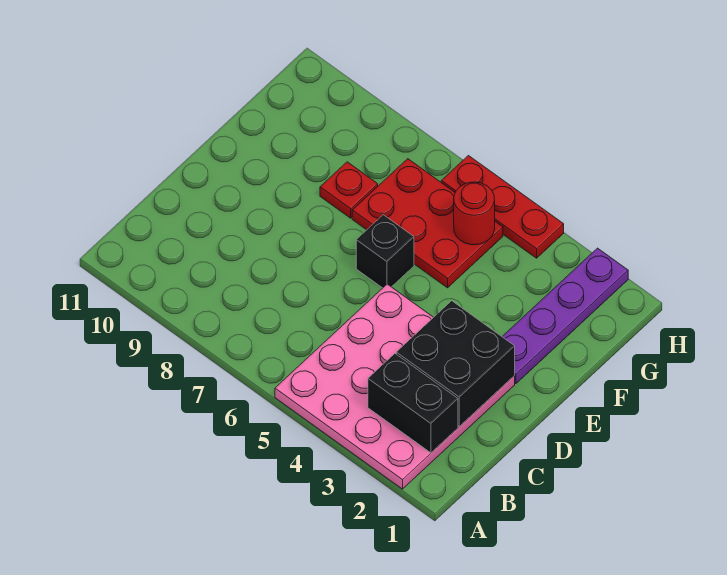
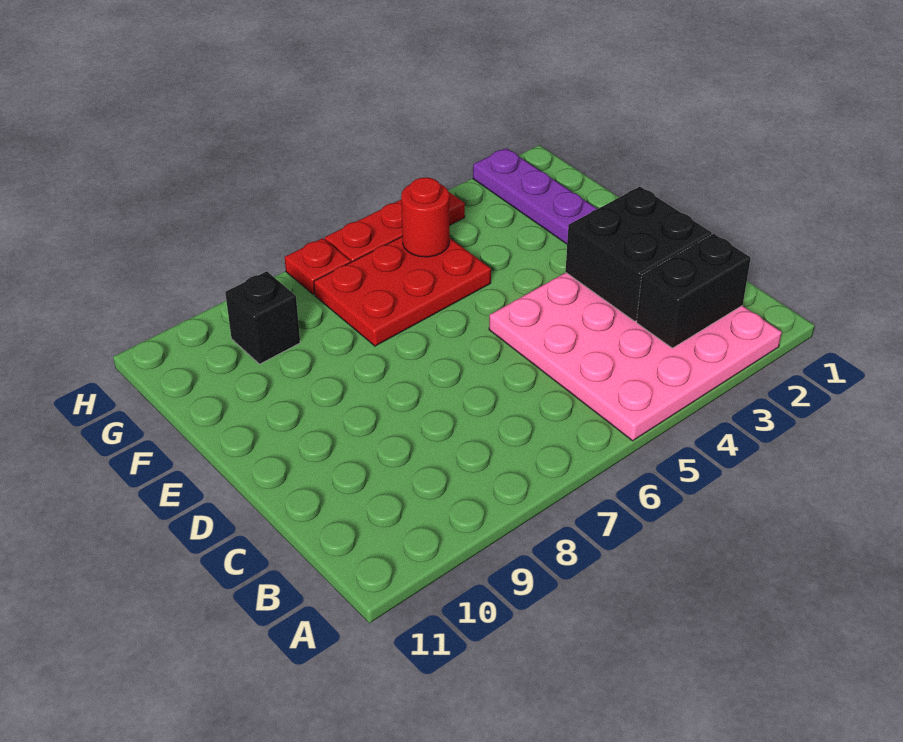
black 1x1 brick [356,215,414,288] -> black 1x1 brick moved to [225,271,300,364]
red 1x1 plate [320,162,378,218] -> red 1x1 plate moved to [285,238,351,295]

